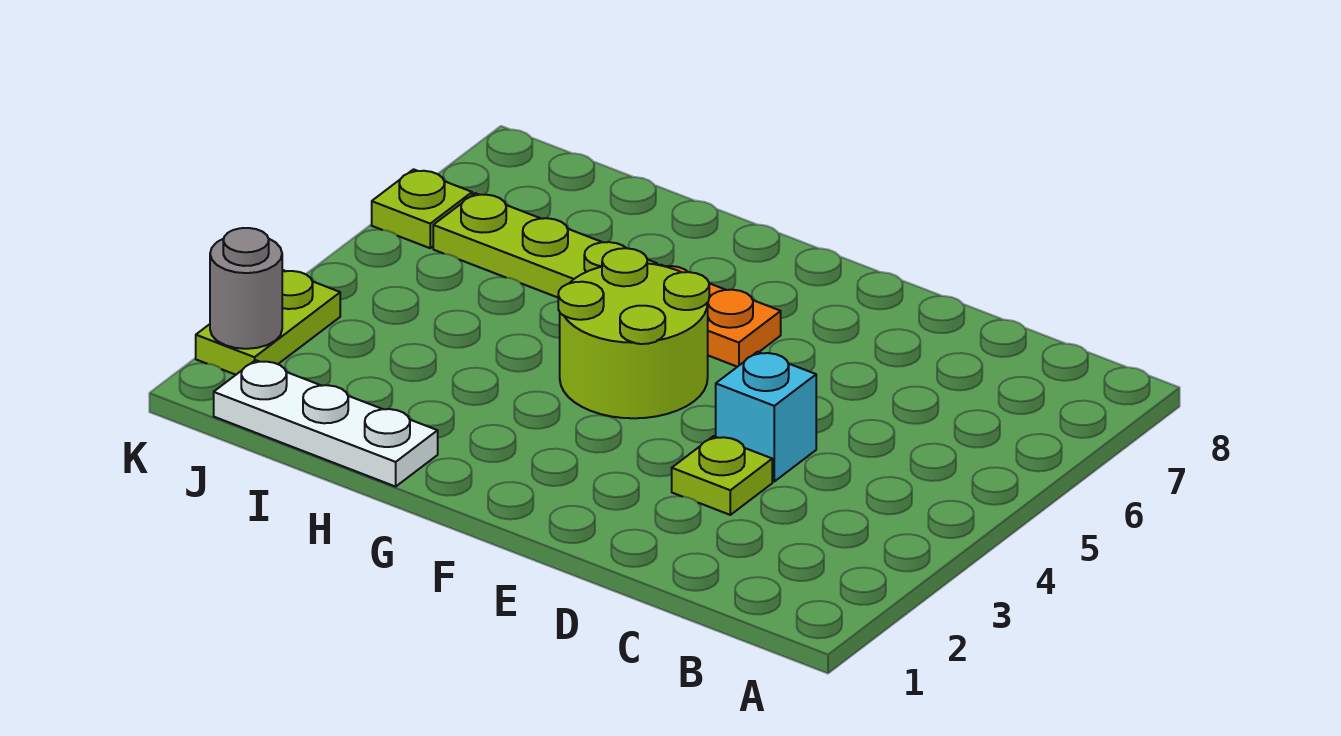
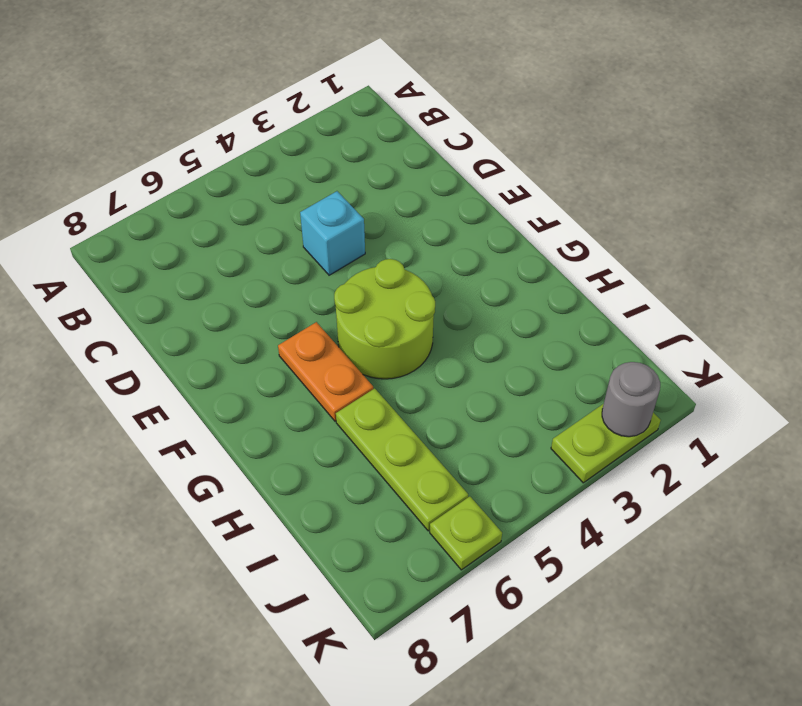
lime 1x1 plate [672,436,772,515] -> none
white 1x3 plate [214,360,438,487] -> none

